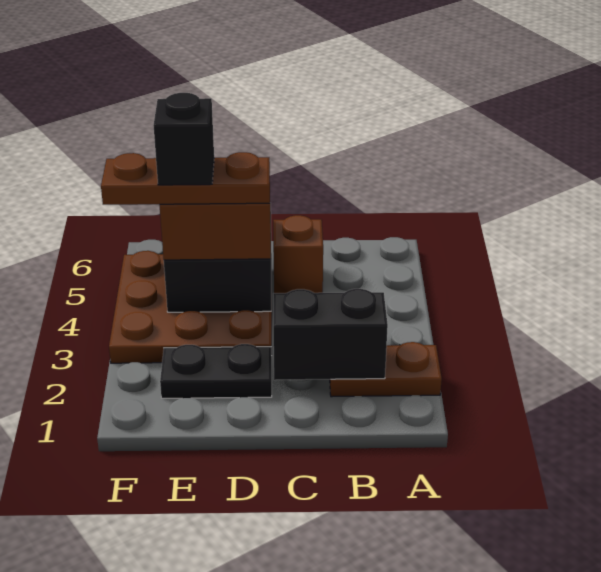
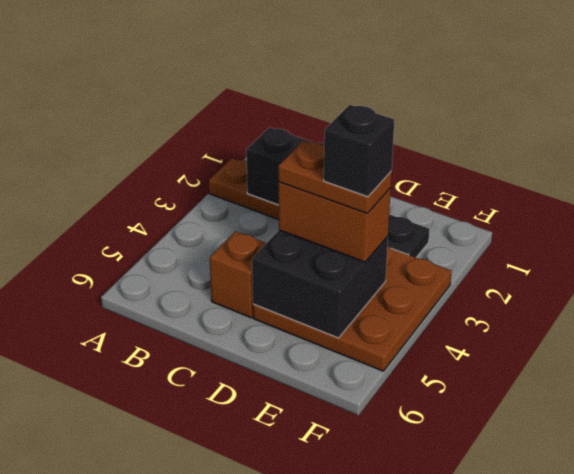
brown 1x3 plate [101,152,270,205] -> brown 1x2 plate [278,141,392,213]

